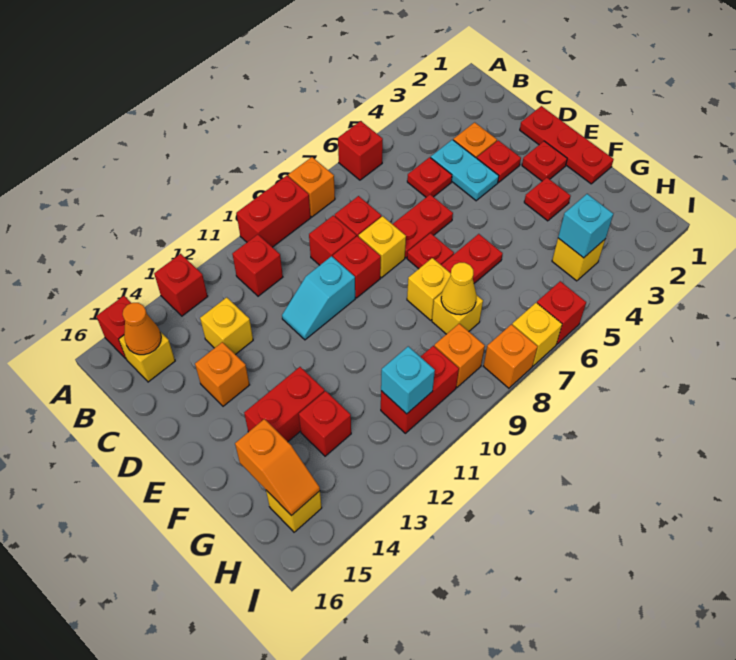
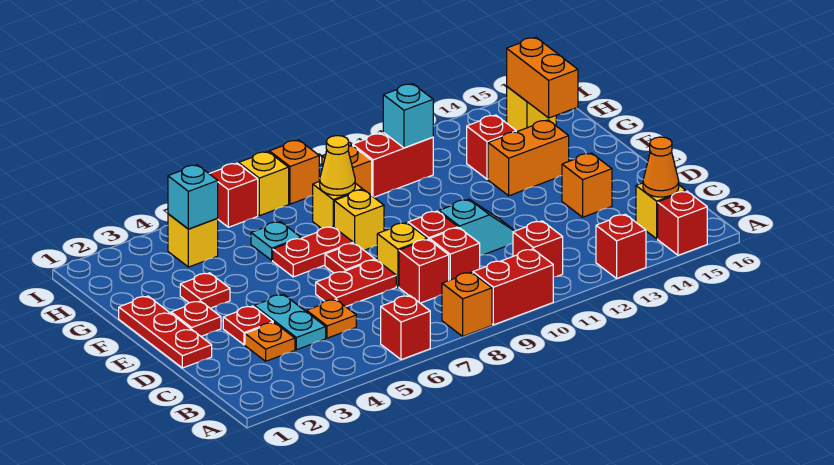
red 1x1 plate [407,157,452,197] -> orange 1x1 plate [307,299,356,338]
yellow 1x1 brick [200,297,253,355] -> none
red 1x2 brick [244,367,325,442] -> orange 1x2 brick [488,120,569,196]
none -> cyan 1x1 plate [251,222,301,260]
orange 1x2 slope [235,419,320,516] -> orange 1x2 brick [507,37,578,118]

